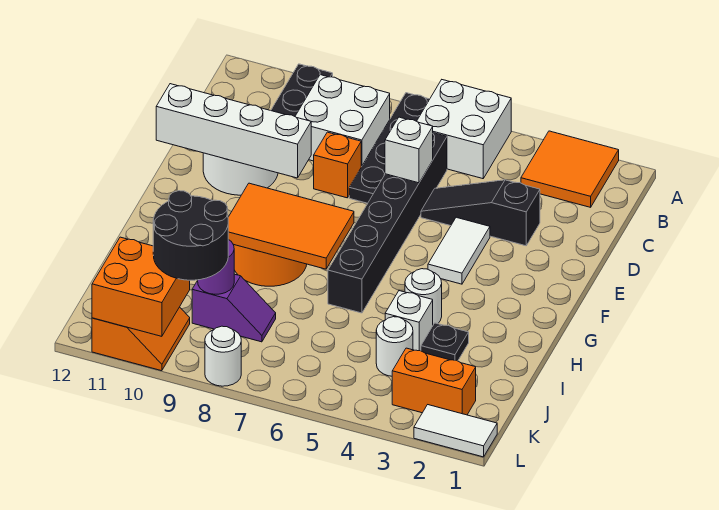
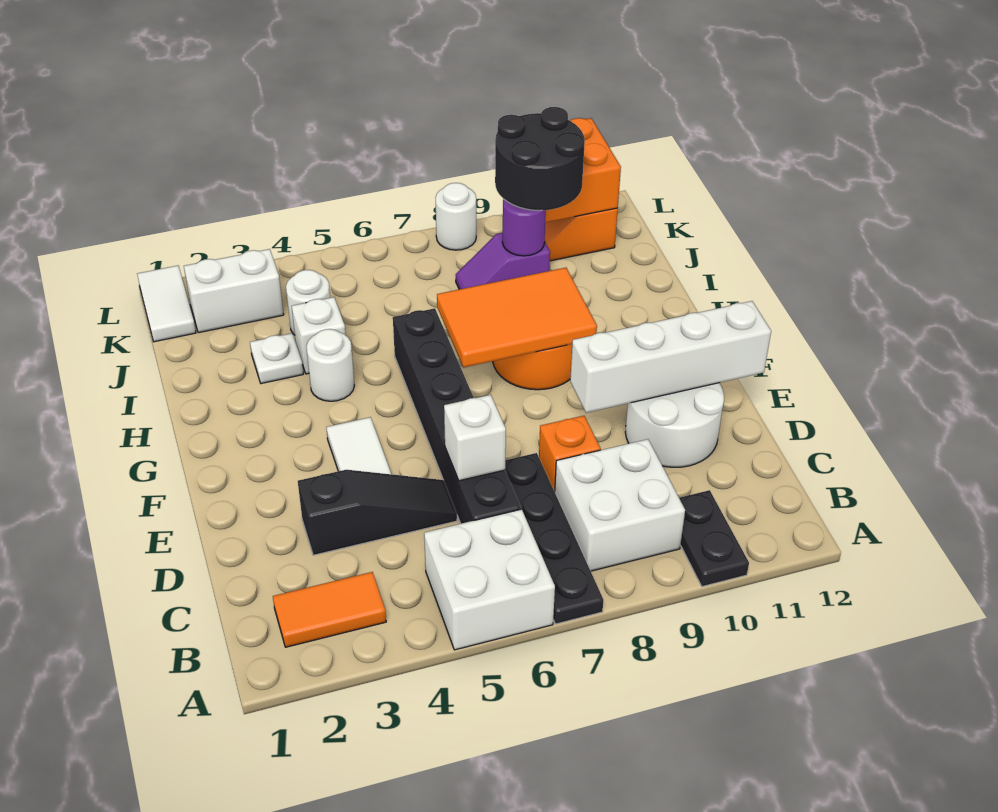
orange 2x2 tile [521,131,619,207] -> orange 1x2 tile [273,572,386,647]
black 1x1 plate [421,323,469,361] -> white 1x1 plate [250,333,303,384]
orange 1x2 brick [392,348,476,415] -> white 1x2 brick [184,249,284,333]
white 1x2 tile [414,405,497,457] -> white 1x2 tile turned to [137,266,196,342]

